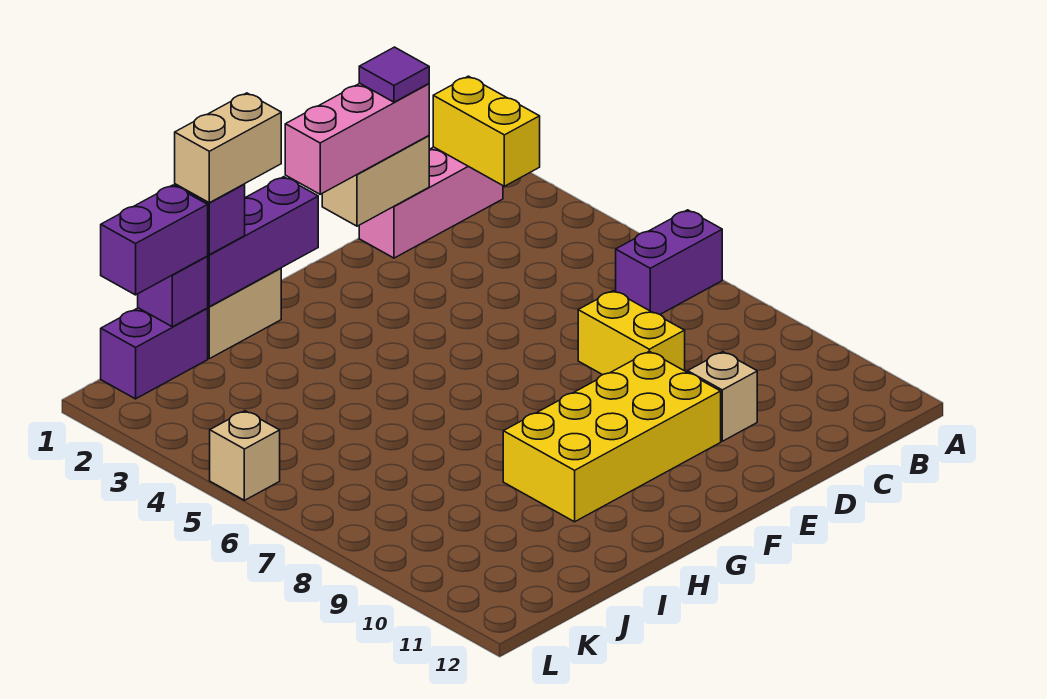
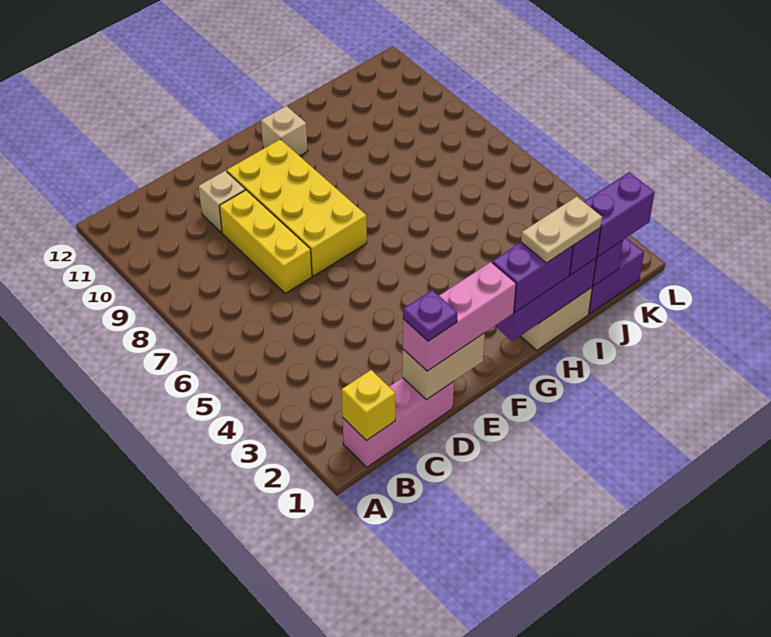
purple 1x2 brick [616,210,722,314] -> purple 1x2 brick moved to [492,242,573,312]
yellow 1x2 brick [433,76,540,186] -> yellow 1x1 brick [342,370,395,441]
purple 1x1 tile [359,47,429,102] -> purple 1x1 plate [403,290,458,341]
yellow 1x2 brick [578,291,685,375] -> yellow 1x3 brick [219,190,312,293]
yellow 2x4 brick [503,351,721,522] -> yellow 2x4 brick turned to [227,139,367,276]
tan 1x2 brick [175,93,281,203] -> tan 1x2 plate [521,197,602,263]
tan 1x1 brick [210,411,280,500] -> tan 1x1 brick moved to [261,106,308,156]

